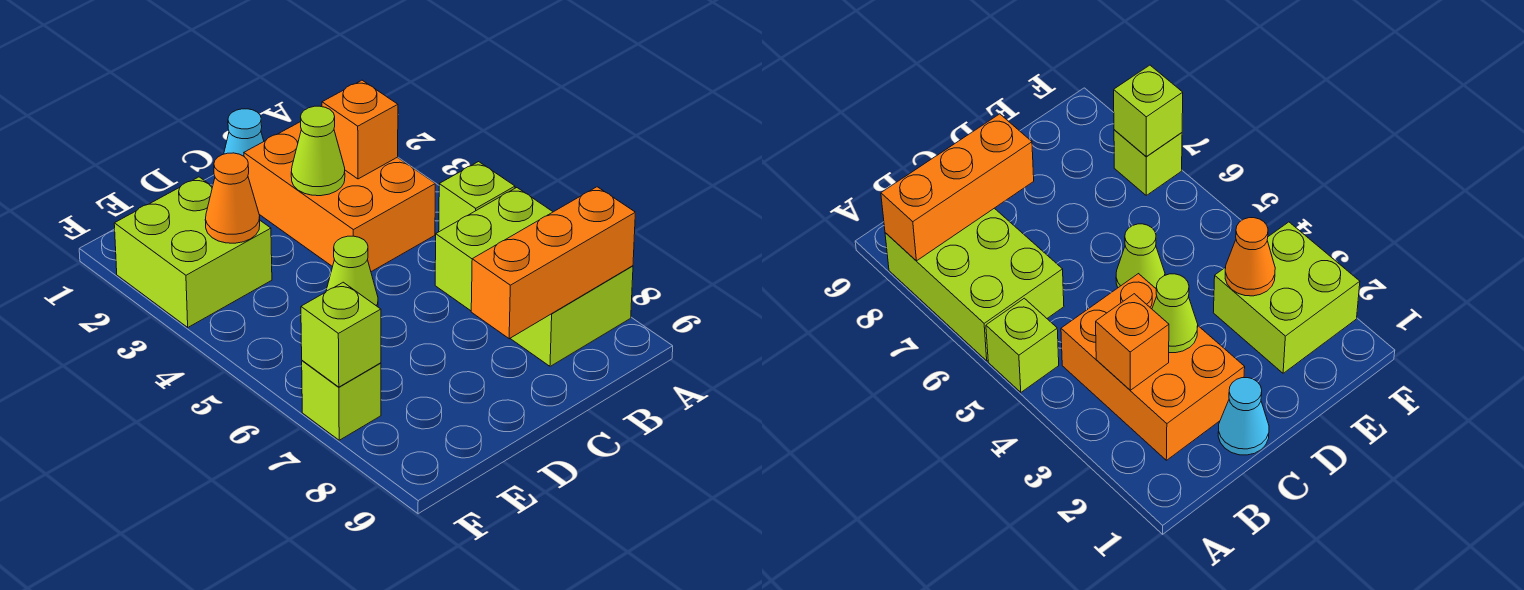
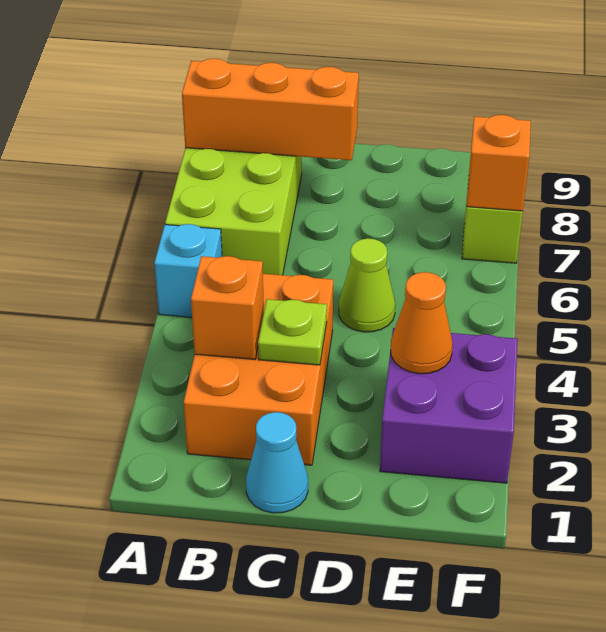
lime 1x1 brick [439,162,515,232] -> cyan 1x1 brick [154,224,222,317]
lime 1x1 cone [291,106,345,196] -> lime 1x1 plate [258,299,327,365]
lime 2x2 brick [114,177,272,327] -> purple 2x2 brick [380,328,518,483]
lime 1x1 brick [301,282,381,387] -> orange 1x1 brick [466,115,531,211]

